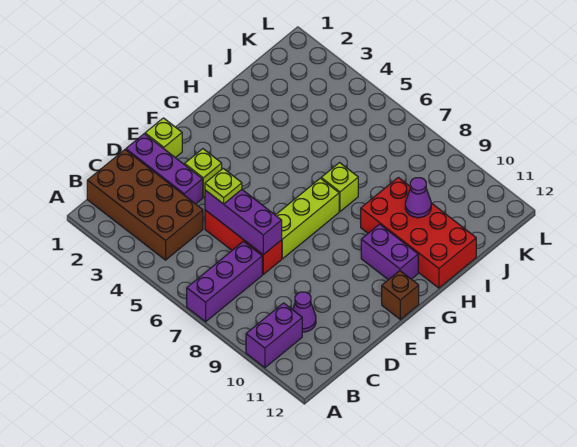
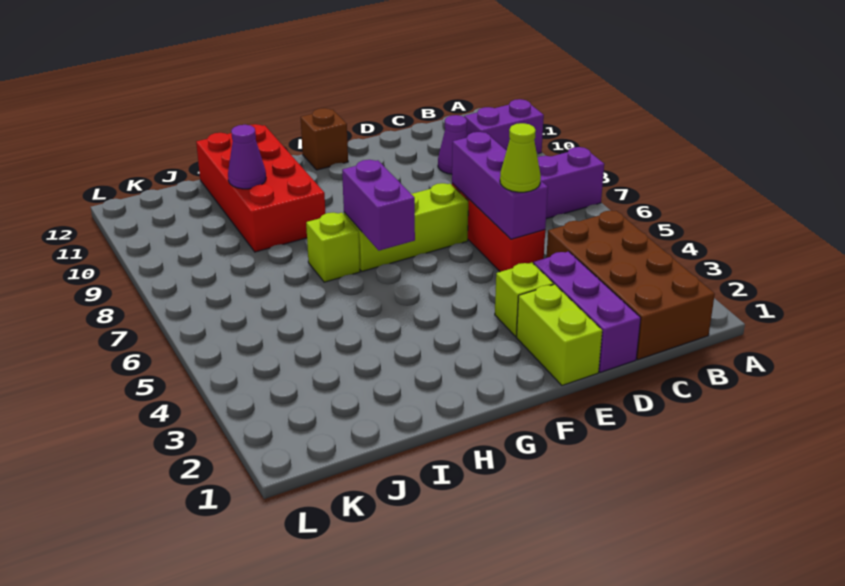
lime 1x1 plate [205,168,242,204] -> lime 1x1 cone [500,123,541,192]
lime 1x1 brick [145,118,182,158] -> lime 1x2 brick [516,284,602,385]
purple 1x2 brick [361,224,418,280] -> purple 1x2 brick moved to [342,160,415,251]

